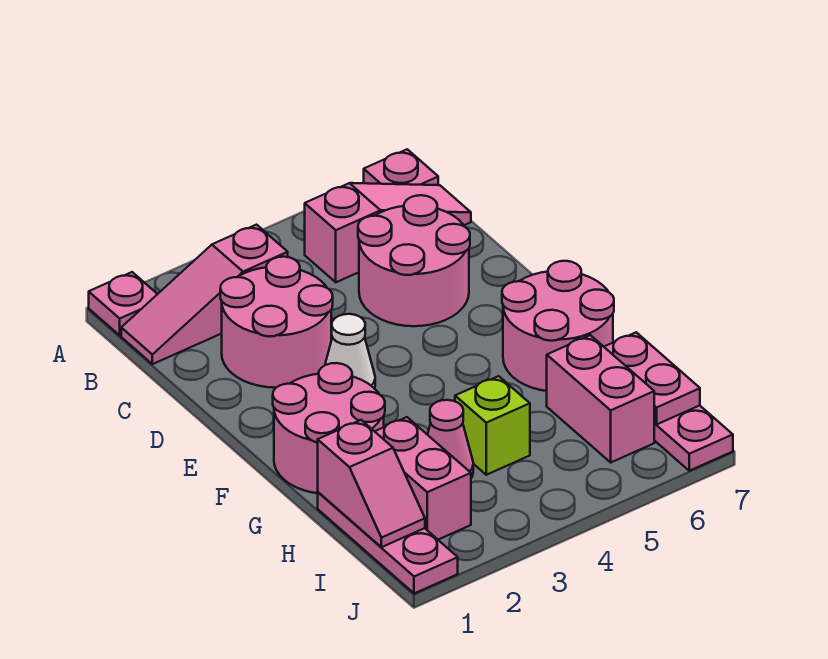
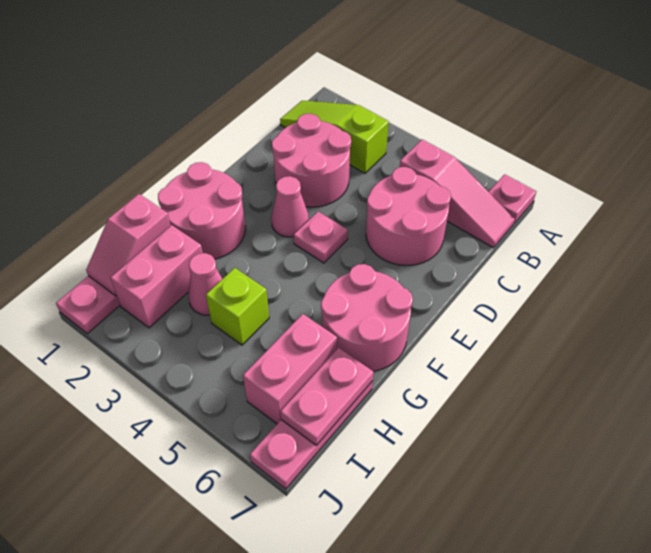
pink 1x1 plate [89,272,157,335] -> pink 1x1 plate moved to [294,212,348,263]
pink 1x3 slope [121,225,288,364] -> lime 1x3 slope [280,101,389,173]
white 1x1 cone [325,314,375,389] -> pink 1x1 cone [271,176,309,237]

